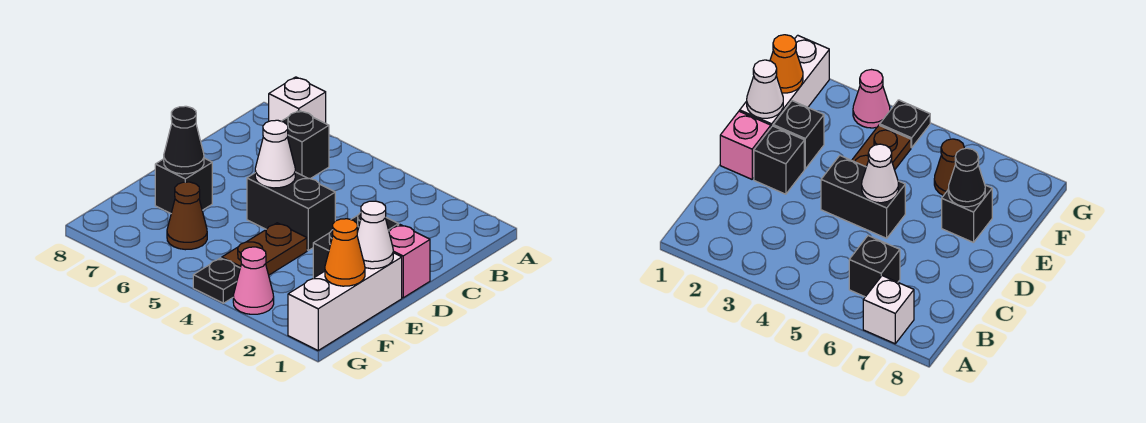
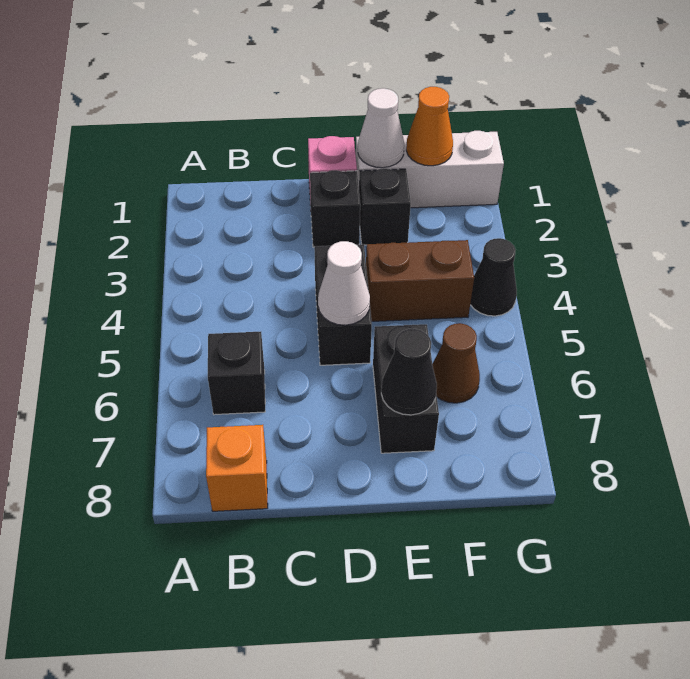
white 1x1 brick [269,77,326,123] -> none
none -> orange 1x1 brick [206,425,268,511]
brown 1x2 plate [222,223,307,275] -> brown 1x2 brick [366,240,474,321]
black 1x1 brick [155,158,212,213] -> black 1x2 brick [373,324,439,453]
pink 1x1 cone [233,247,274,314] -> none
black 1x1 plate [193,258,240,303] -> black 1x1 cone [470,238,517,316]

